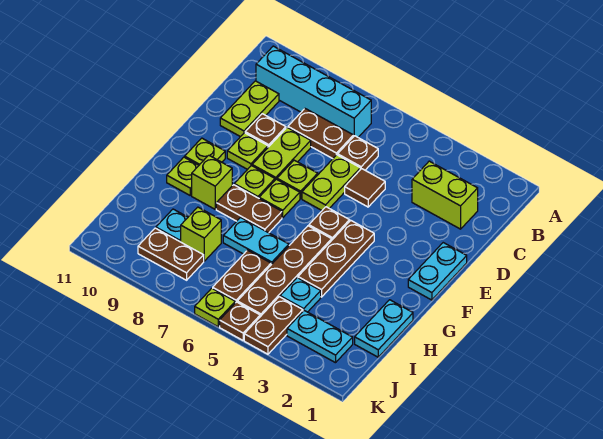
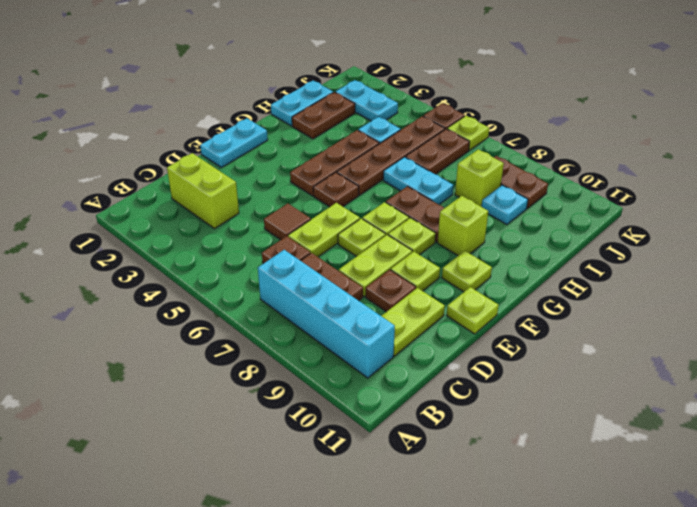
lime 1x1 plate [167,157,199,195] -> lime 1x1 plate moved to [447,287,499,334]
brown 1x2 plate [244,297,303,354] -> brown 1x2 plate moved to [292,92,355,139]

